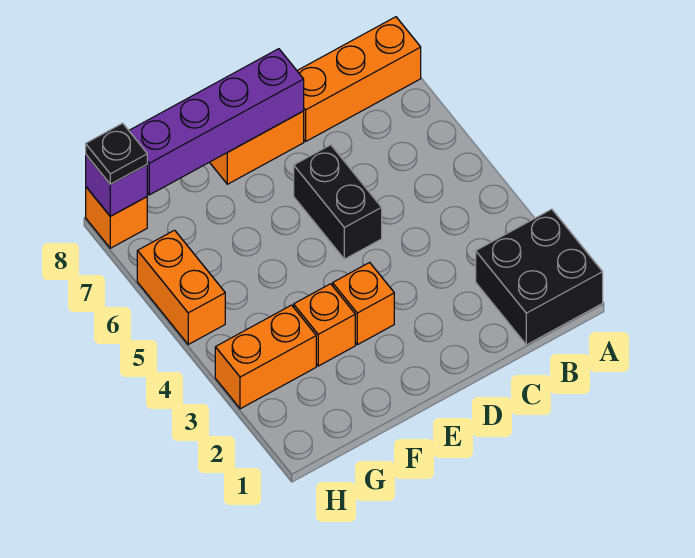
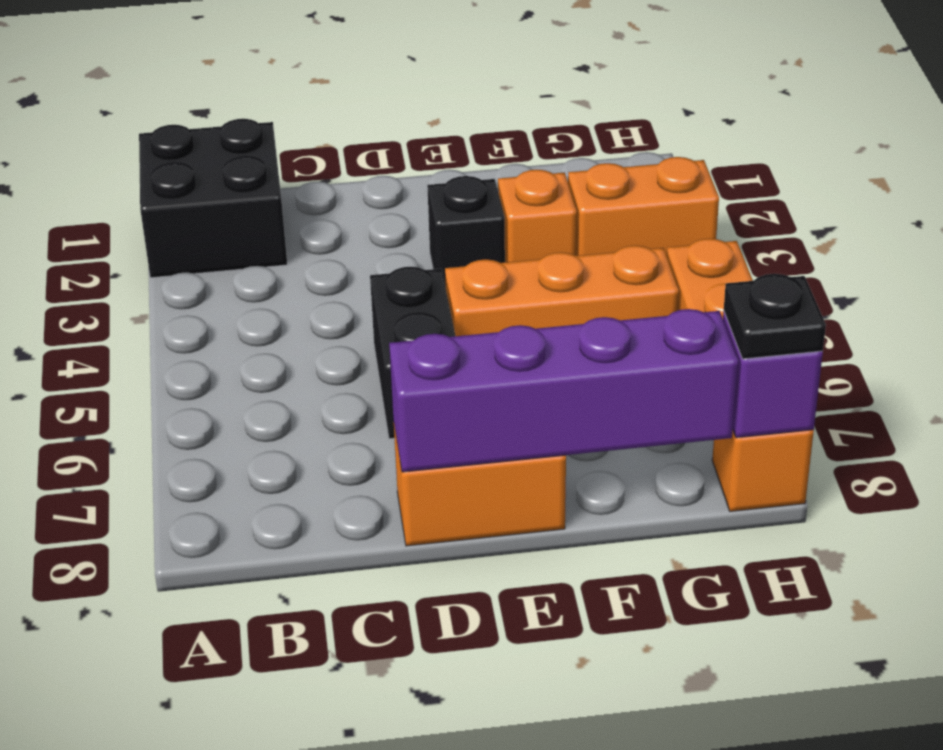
orange 1x3 brick [297,17,421,141] -> orange 1x3 brick moved to [445,245,679,336]
orange 1x1 brick [333,262,394,345] -> black 1x1 brick [427,176,505,288]

